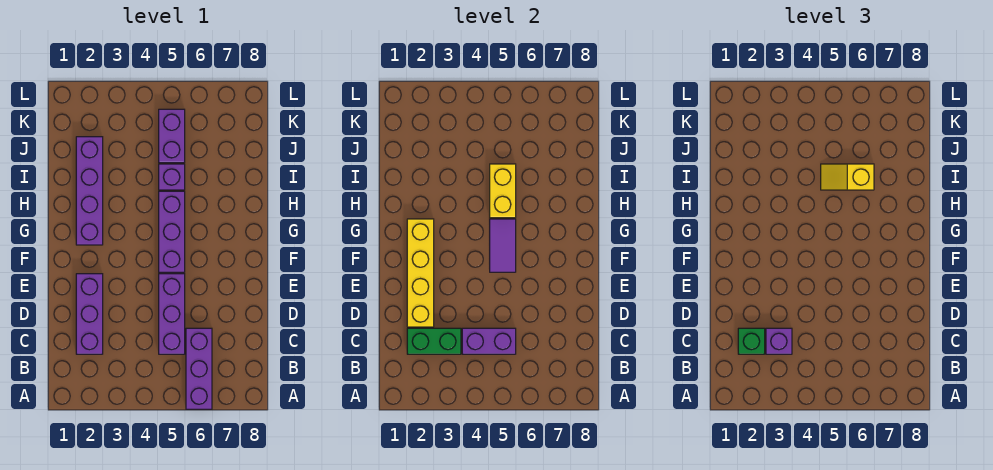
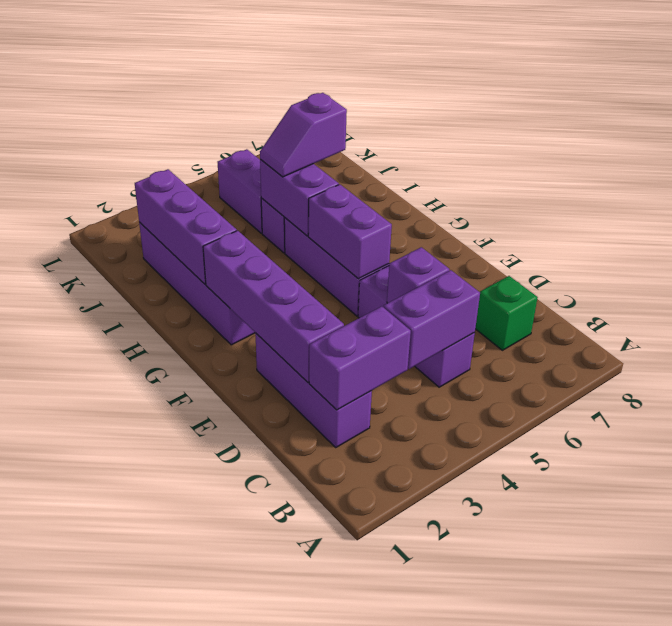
purple 1x3 brick [186,328,212,409] -> purple 1x3 brick moved to [135,169,237,284]
green 1x2 brick [407,328,461,354] -> purple 1x2 brick [309,306,411,410]
green 1x1 brick [738,328,765,354] -> green 1x1 brick moved to [475,276,538,350]
purple 1x1 brick [766,328,792,354] -> purple 1x1 brick moved to [387,247,449,303]
yellow 1x4 brick [407,219,434,327] -> purple 1x4 brick [203,231,344,382]
purple 1x2 tile [490,219,516,272] -> purple 1x2 brick [308,184,392,279]
yellow 1x2 brick [490,164,516,218] -> purple 1x2 brick [260,160,339,236]
yellow 1x2 slope [821,164,874,190] -> purple 1x2 slope [260,93,347,177]

